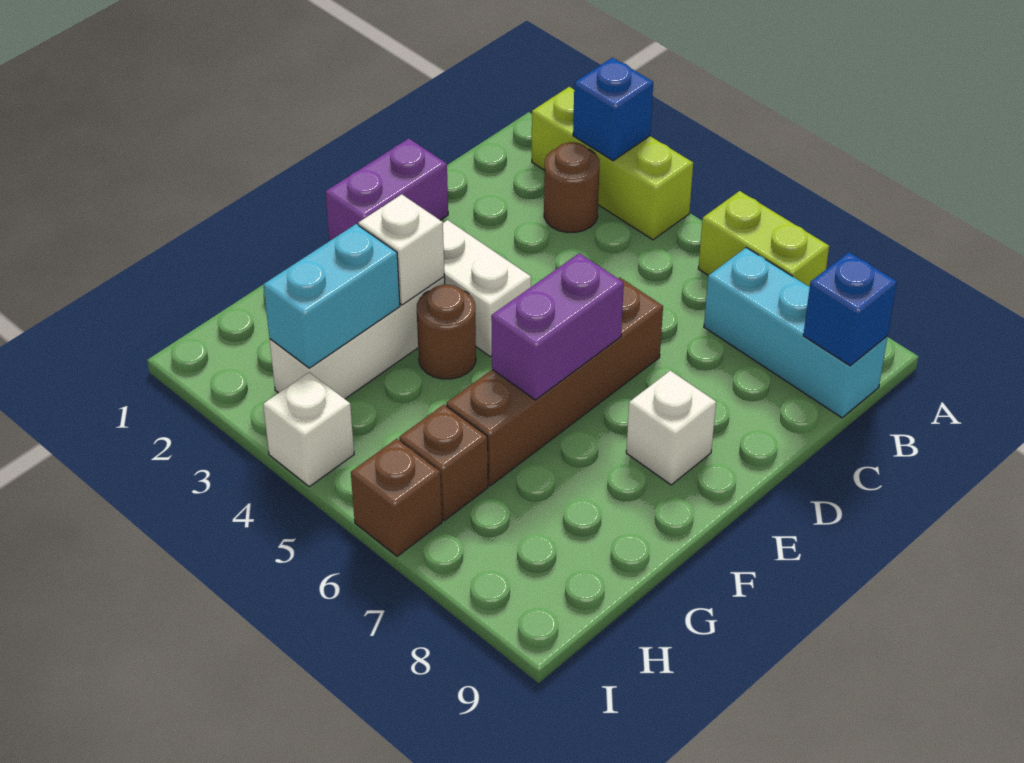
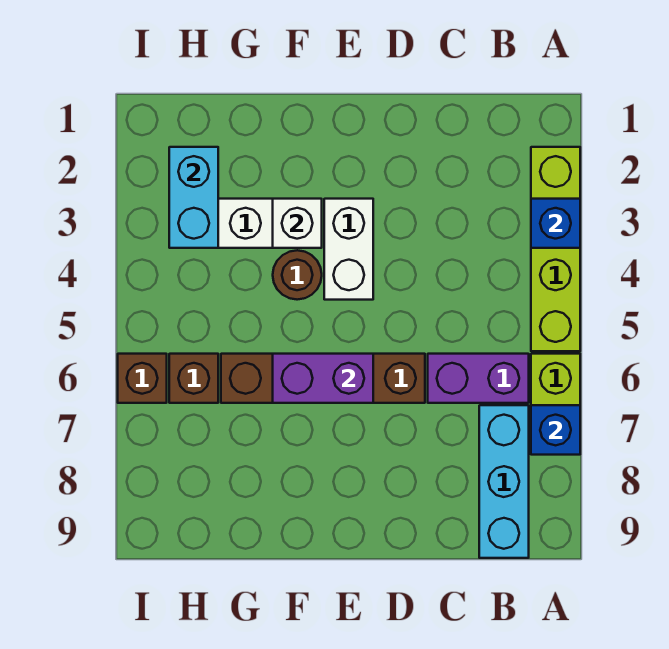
lime 1x3 brick [532,87,693,240] -> lime 1x4 brick [531,147,580,351]
brown 1x1 round brick [544,142,600,233] -> none
blue 1x1 brick [803,252,897,366] -> blue 1x1 brick moved to [531,405,580,455]
purple 1x2 brick [325,139,448,241] -> purple 1x2 brick moved to [428,354,529,403]
white 1x1 brick [626,371,716,485] -> none
cyan 1x2 brick [263,224,400,368] -> cyan 1x2 brick turned to [169,147,218,248]
white 1x1 brick [263,372,354,486] -> none

